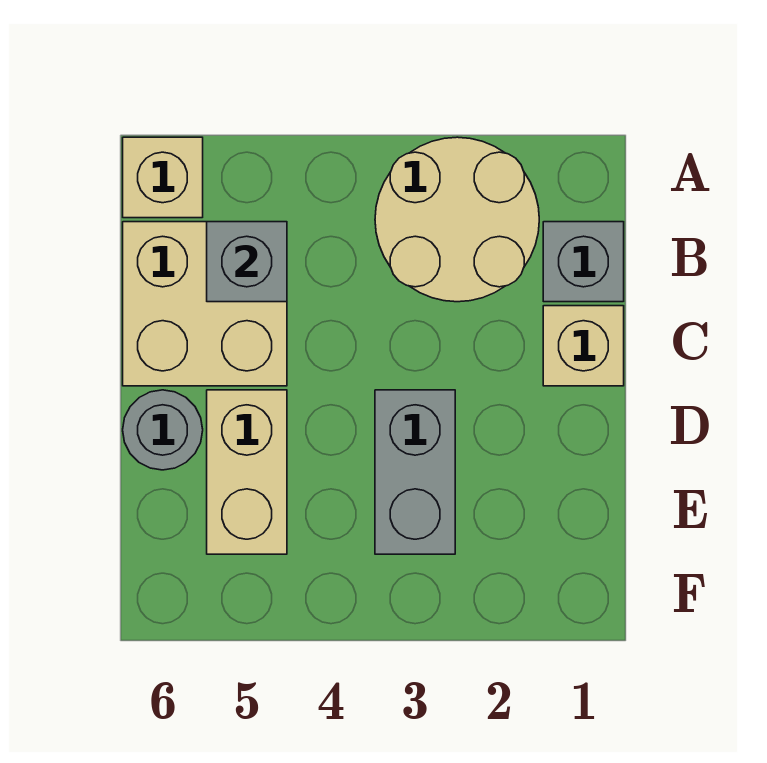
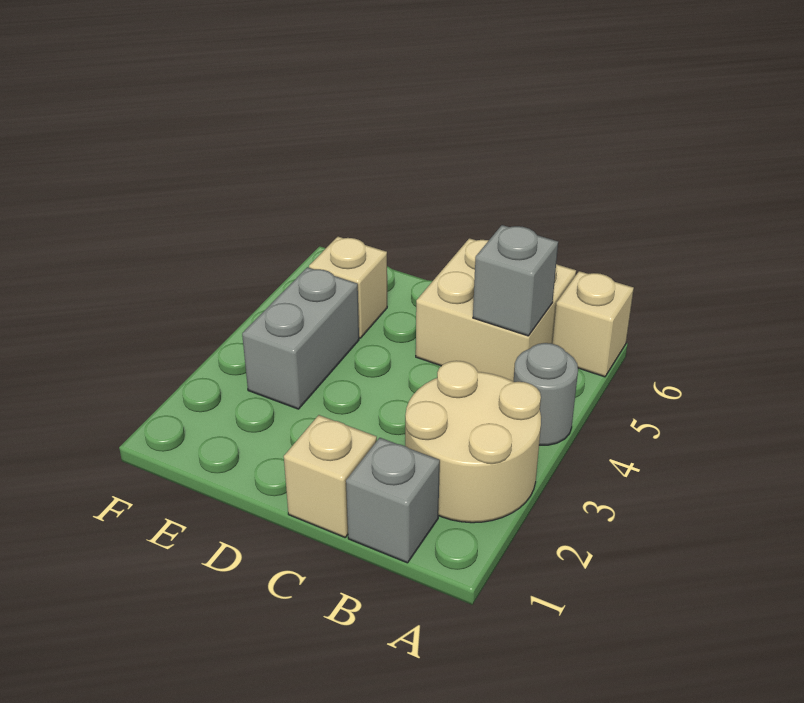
grey 1x2 brick [375,390,455,554] -> grey 1x2 brick turned to [242,267,359,409]
tan 1x2 brick [207,390,287,554] -> tan 1x1 brick [309,237,387,338]
grey 1x1 round brick [123,390,203,470] -> grey 1x1 round brick moved to [513,343,578,445]

